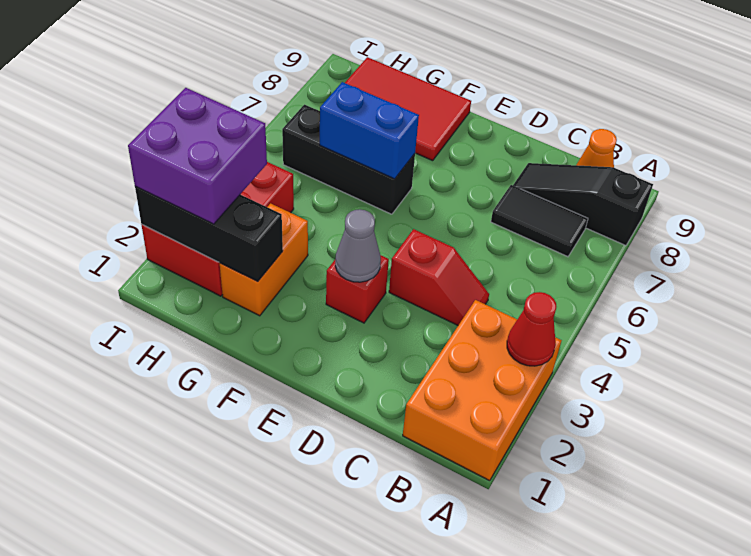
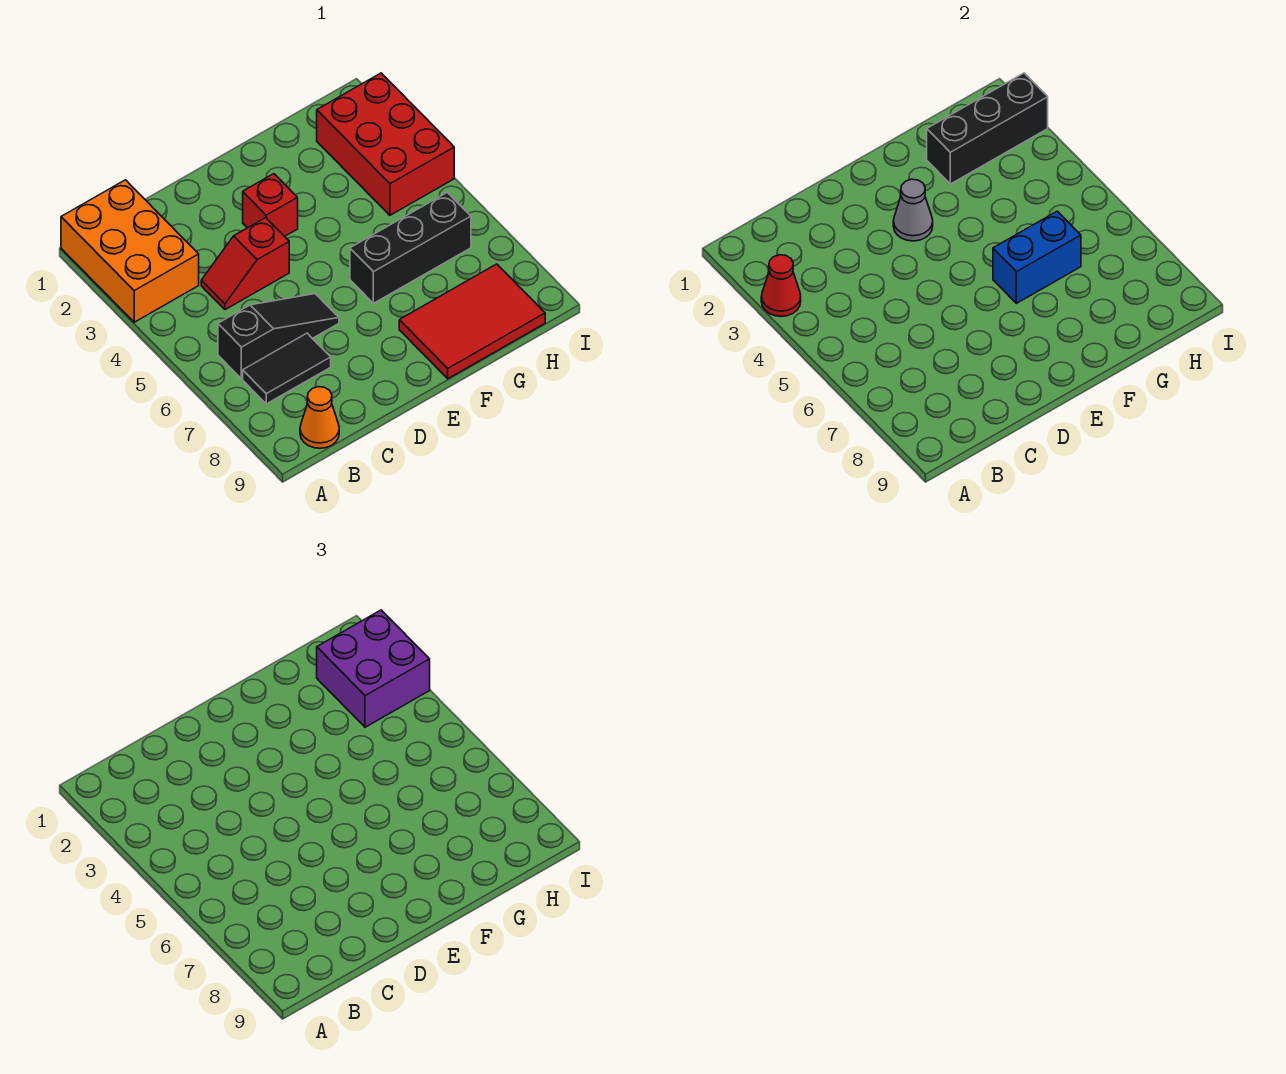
black 1x3 slope [513,163,653,245] -> black 1x3 slope moved to [218,294,339,379]
orange 1x2 brick [220,203,308,316] -> none

